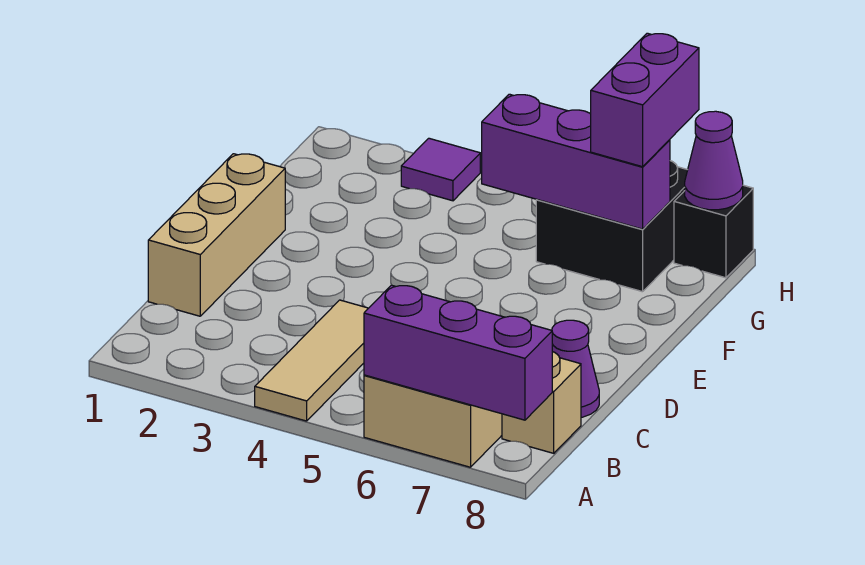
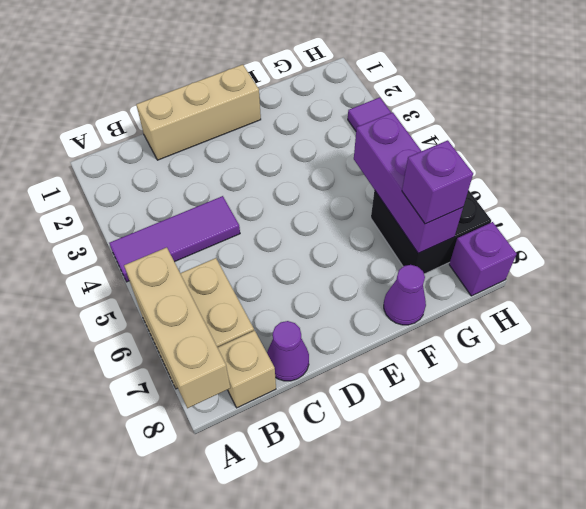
tan 1x3 tile [255,300,368,421] -> purple 1x3 tile [109,196,240,282]
purple 1x3 brick [364,285,552,420] -> tan 1x3 brick [124,247,230,408]
purple 1x2 brick [591,33,699,167] -> purple 1x1 brick [402,140,473,224]
black 1x1 brick [674,185,753,278] -> purple 1x1 brick [449,222,517,296]
purple 1x1 cone [685,111,743,210] -> purple 1x1 cone moved to [384,265,426,325]

